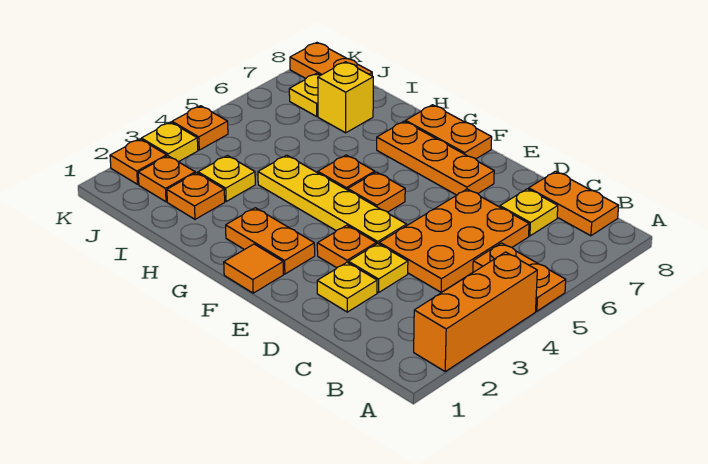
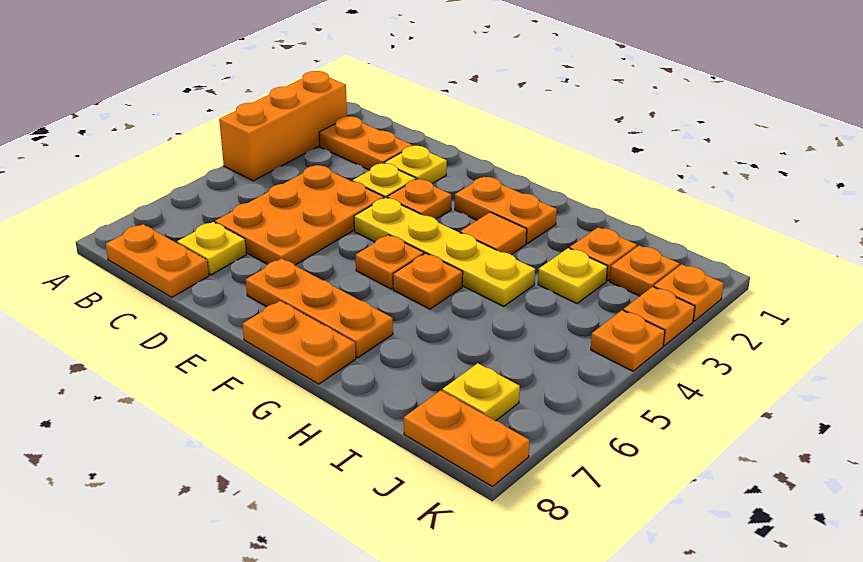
orange 1x2 plate [473,243,566,311] -> orange 1x2 plate moved to [319,116,412,170]
orange 1x1 tile [224,244,283,293] -> orange 1x1 tile moved to [460,212,527,255]
yellow 1x1 brick [318,62,373,133] -> none
yellow 1x1 plate [141,122,198,162] -> orange 1x1 plate [623,287,695,346]

